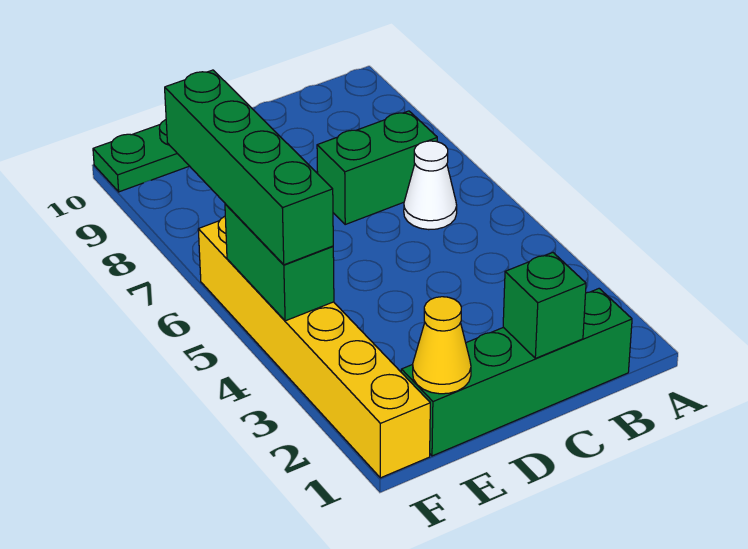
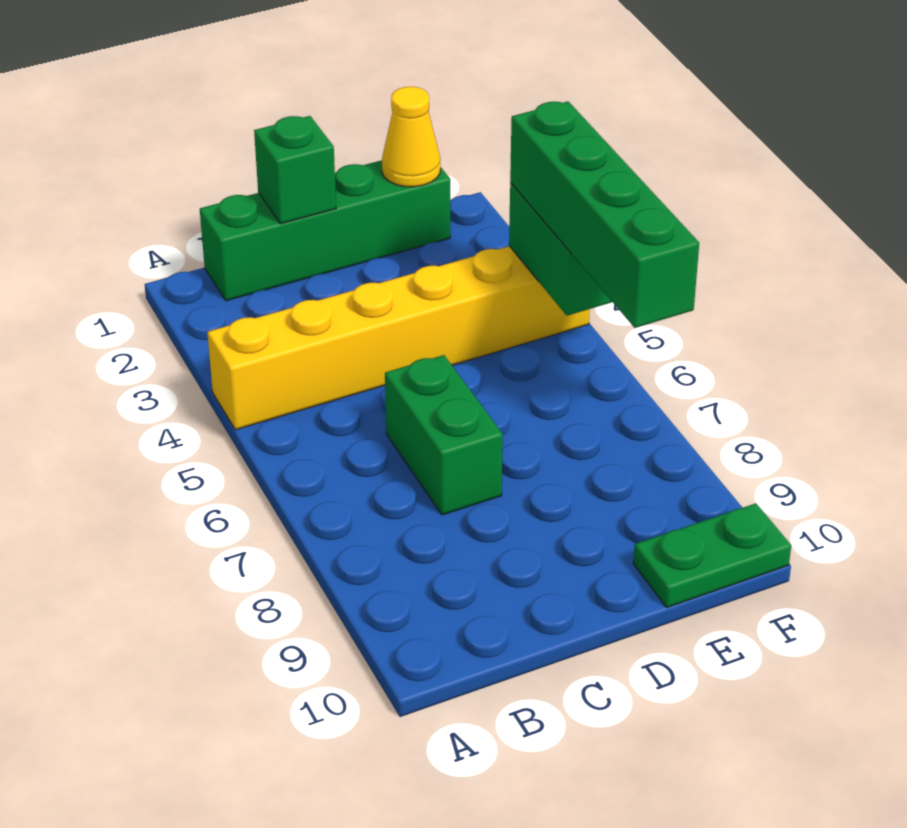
white 1x1 cone [404,141,457,230] -> none
green 1x2 brick [317,111,437,224] -> green 1x2 brick turned to [385,355,503,515]
yellow 1x6 brick [198,216,430,478] -> yellow 1x6 brick turned to [207,246,590,430]

